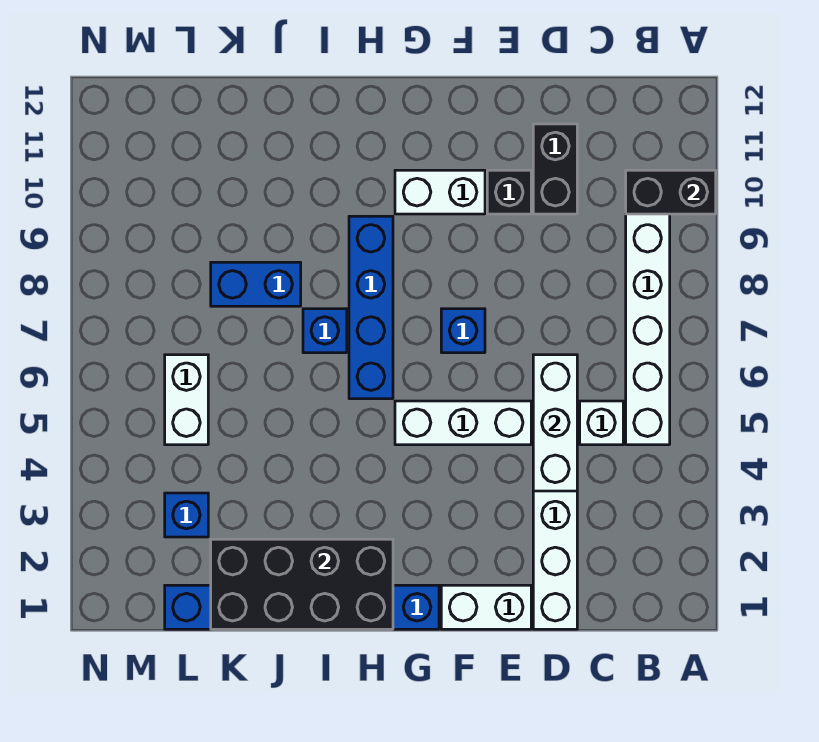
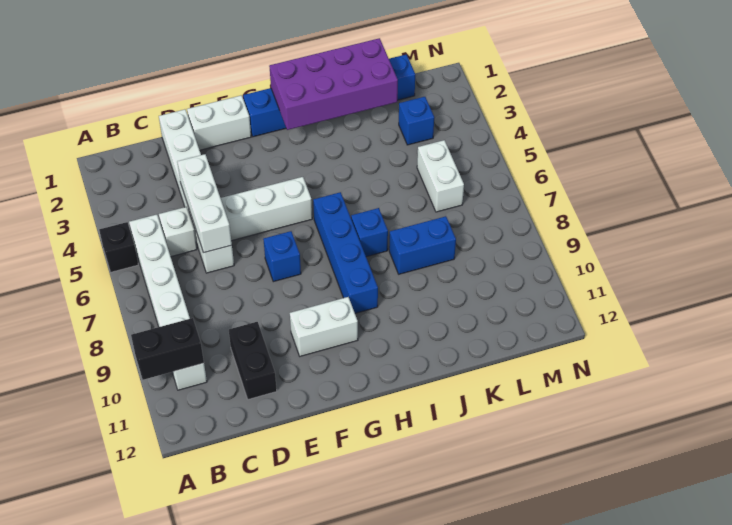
black 1x1 brick [487,170,531,214] -> black 1x1 brick moved to [99,222,138,272]
black 2x4 brick [211,539,393,629] -> purple 2x4 brick [269,38,398,130]

